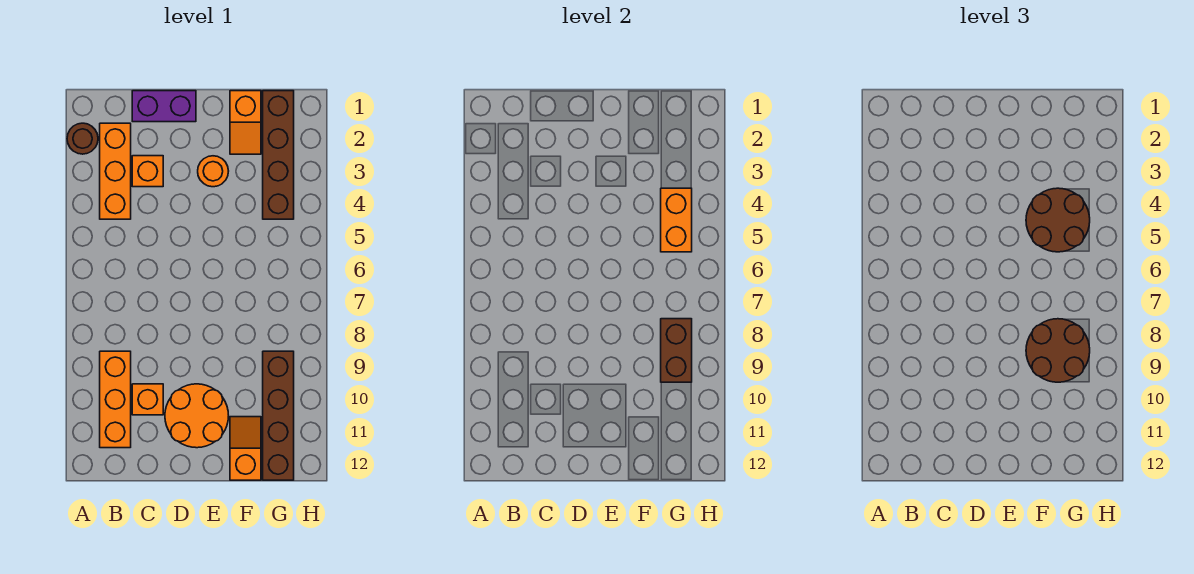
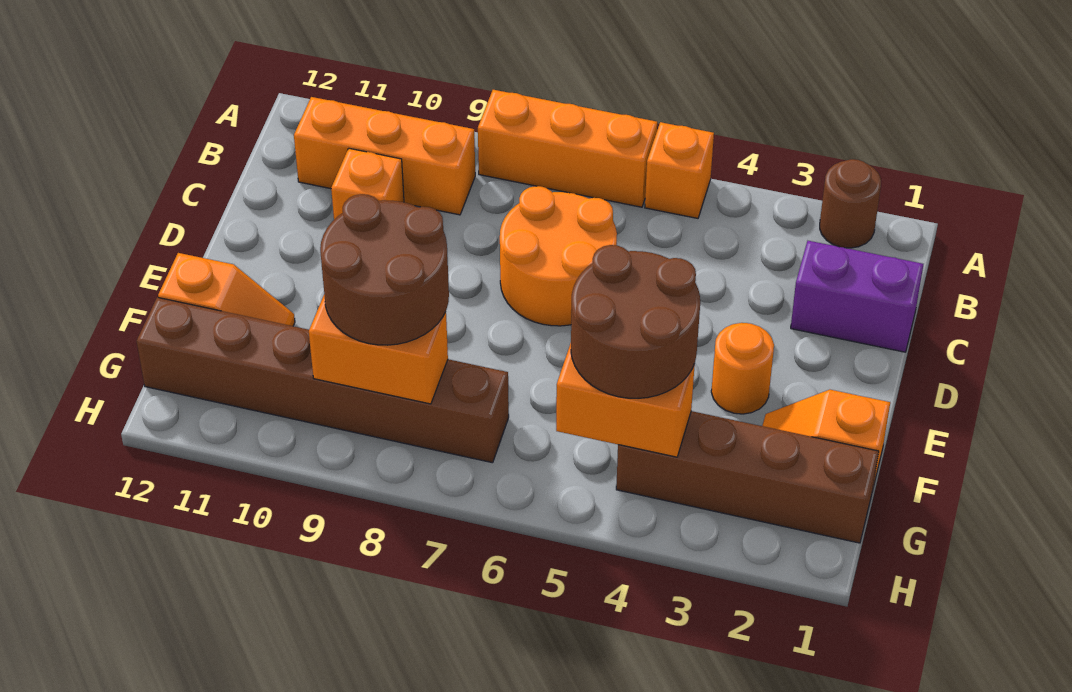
orange 1x3 brick [100,123,131,219] -> orange 1x3 brick moved to [478,90,657,207]
purple 1x2 brick [132,91,196,122] -> purple 1x2 brick turned to [791,241,923,352]
orange 1x1 brick [132,156,163,187] -> orange 1x1 brick moved to [645,122,714,218]
orange 2x2 round brick [165,384,229,448] -> orange 2x2 round brick moved to [500,186,617,326]
brown 1x2 brick [661,319,692,382] -> orange 1x2 brick [309,295,448,404]
brown 1x4 brick [263,351,294,480] -> brown 1x6 brick [137,297,509,463]

